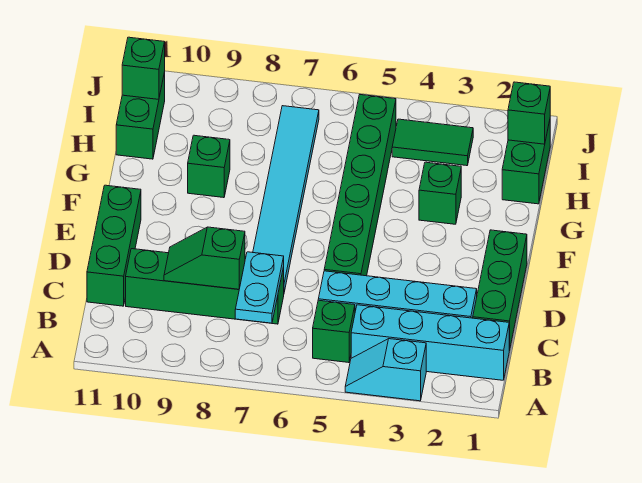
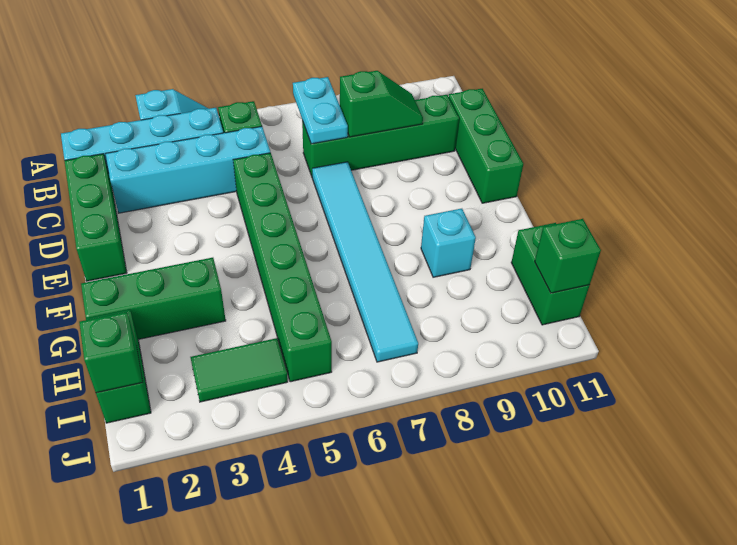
green 1x1 brick [419,162,461,224] -> green 1x3 brick [81,258,226,339]
green 1x1 brick [188,135,230,198] -> cyan 1x1 brick [421,209,476,277]

